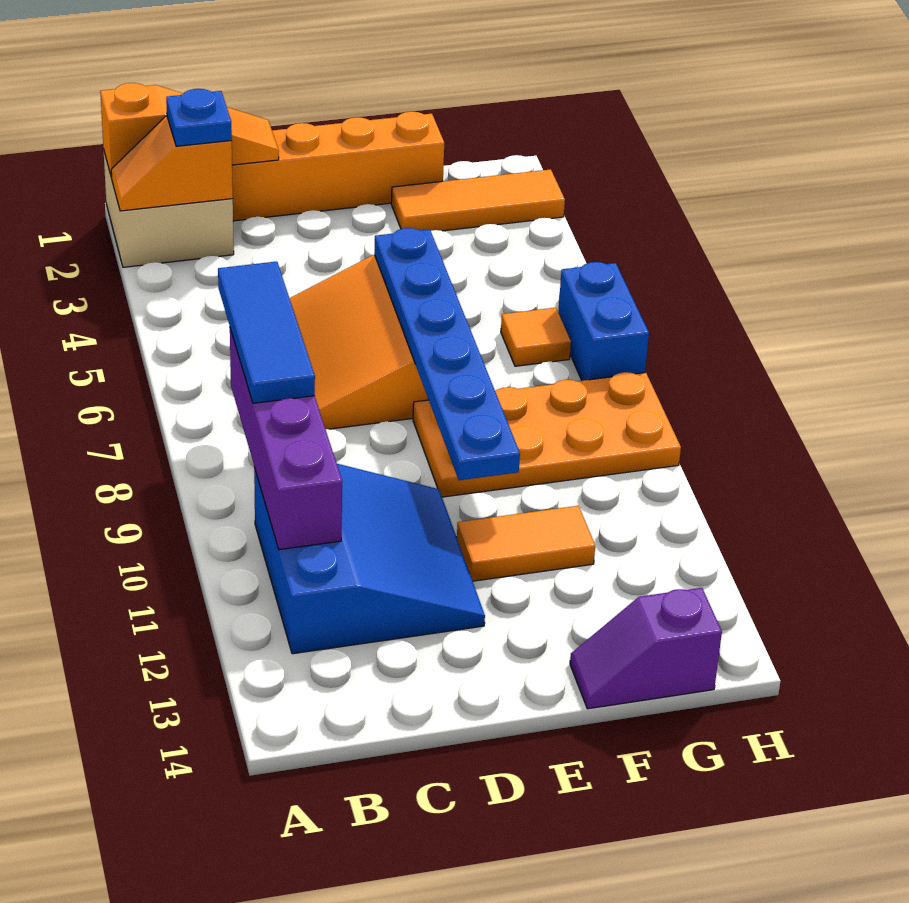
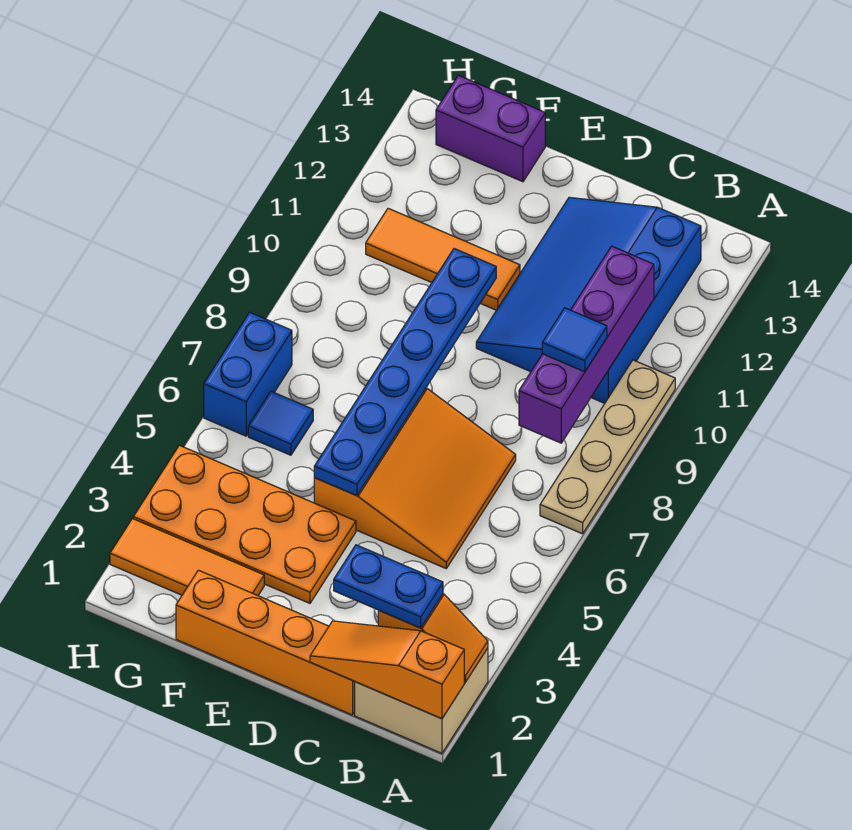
none -> tan 1x4 plate [540,360,675,534]
blue 1x1 plate [166,89,232,146] -> blue 1x2 plate [334,545,443,628]
blue 1x3 tile [218,261,315,403] -> blue 1x1 tile [542,308,607,372]
blue 3x3 slope [254,464,485,654] -> blue 3x4 slope [476,197,701,403]
orange 2x4 plate [413,372,681,497] -> orange 2x4 plate moved to [133,445,356,603]
orange 1x2 tile [457,506,595,581] -> orange 1x3 tile [366,208,520,310]
purple 1x2 slope [570,588,722,709] -> purple 1x2 brick [436,75,545,182]
orange 1x1 tile [501,308,571,366] -> blue 1x1 tile [248,391,313,455]

